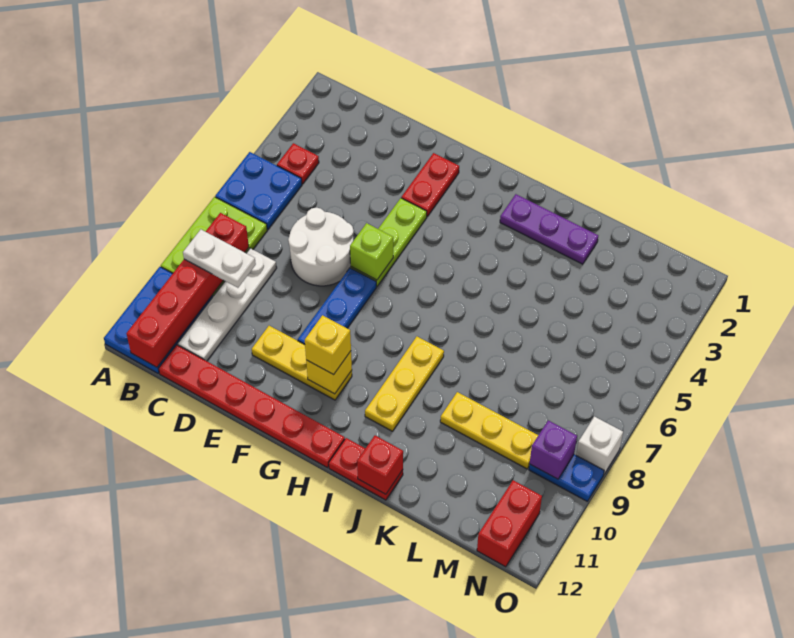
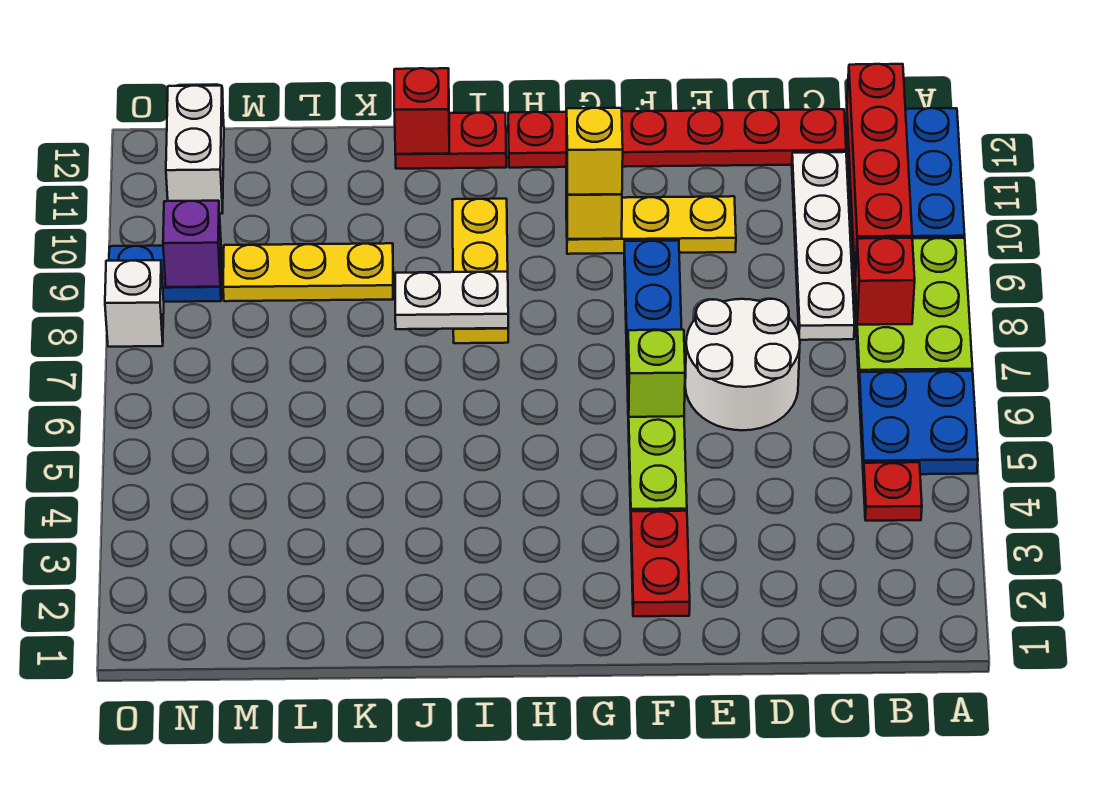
white 1x2 plate [183,230,256,288] -> white 1x2 plate moved to [395,272,508,329]
purple 1x3 plate [500,194,598,264] -> none
red 1x2 brick [477,480,542,567] -> white 1x2 brick [166,86,224,214]

